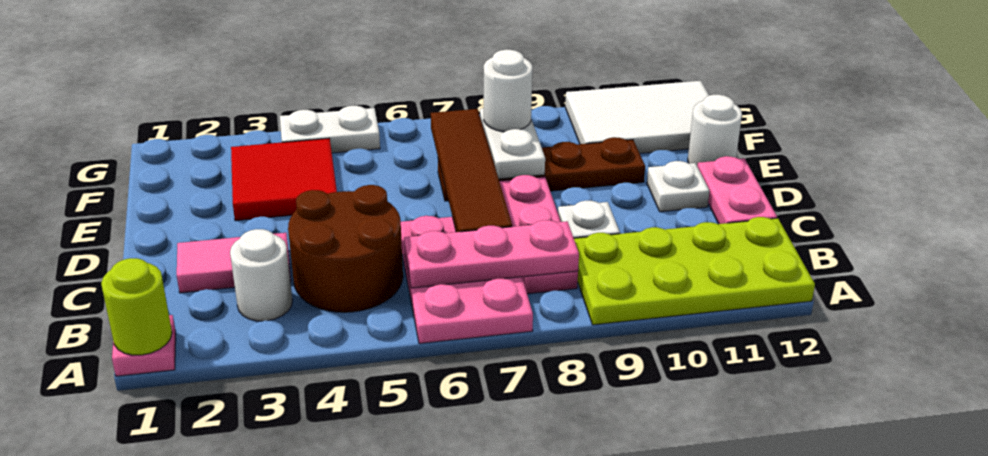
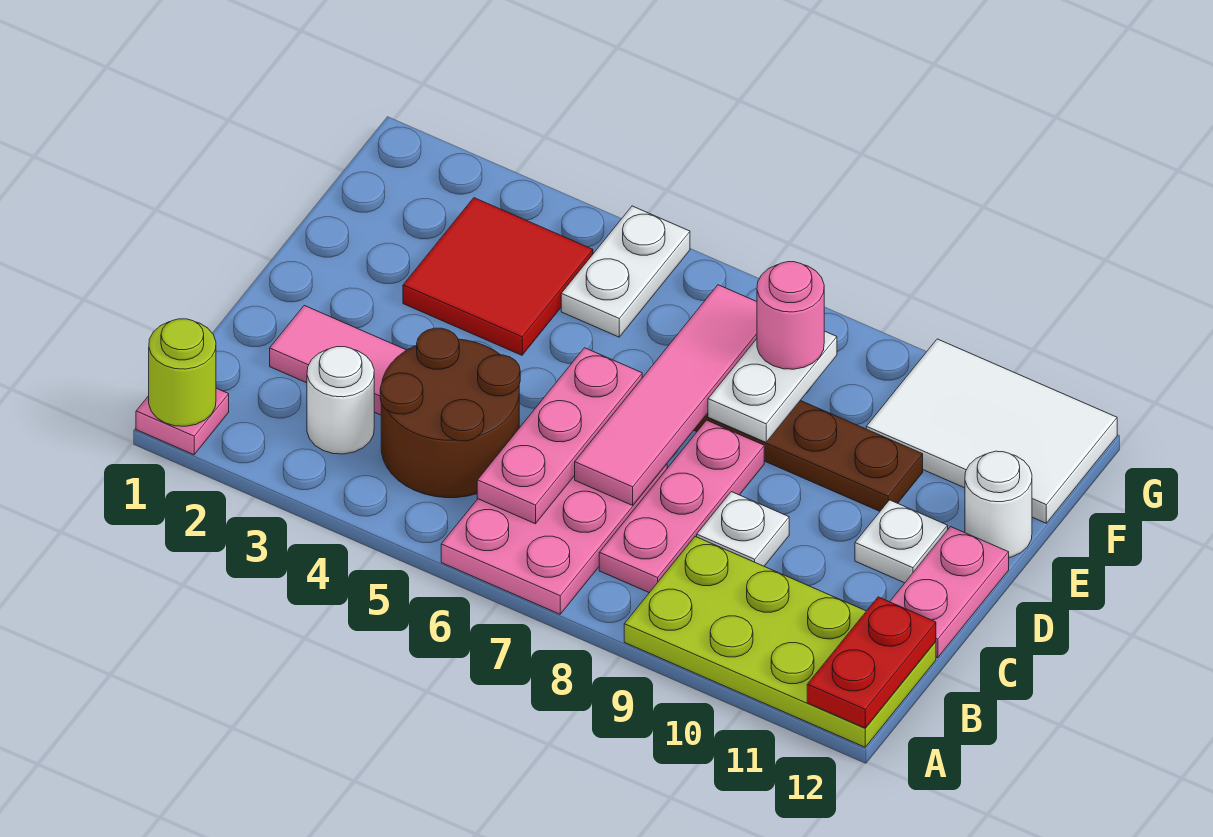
none -> red 1x2 plate [807,597,936,728]
pink 1x3 plate [404,220,579,288] -> pink 1x3 plate turned to [477,348,642,524]
brown 1x4 tile [431,109,512,232] -> pink 1x4 tile [575,285,757,505]
white 1x1 round brick [484,50,532,132] -> pink 1x1 round brick [757,262,824,369]
white 1x2 plate [280,106,380,153] -> white 1x2 plate turned to [561,206,690,337]

